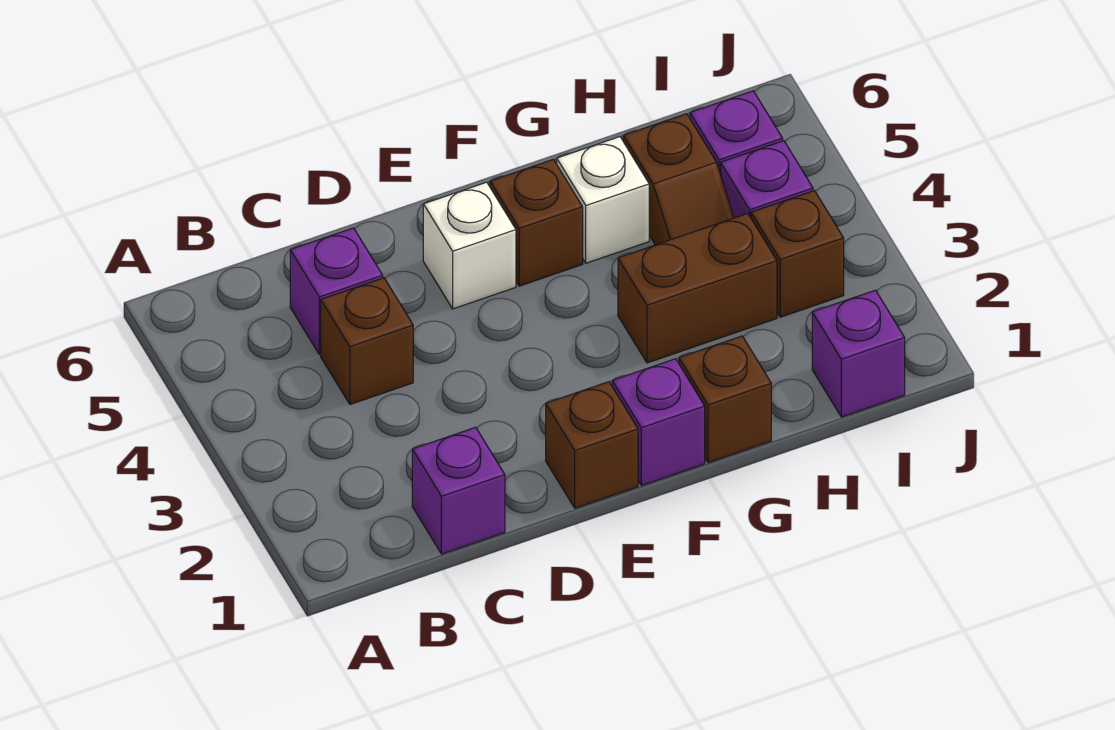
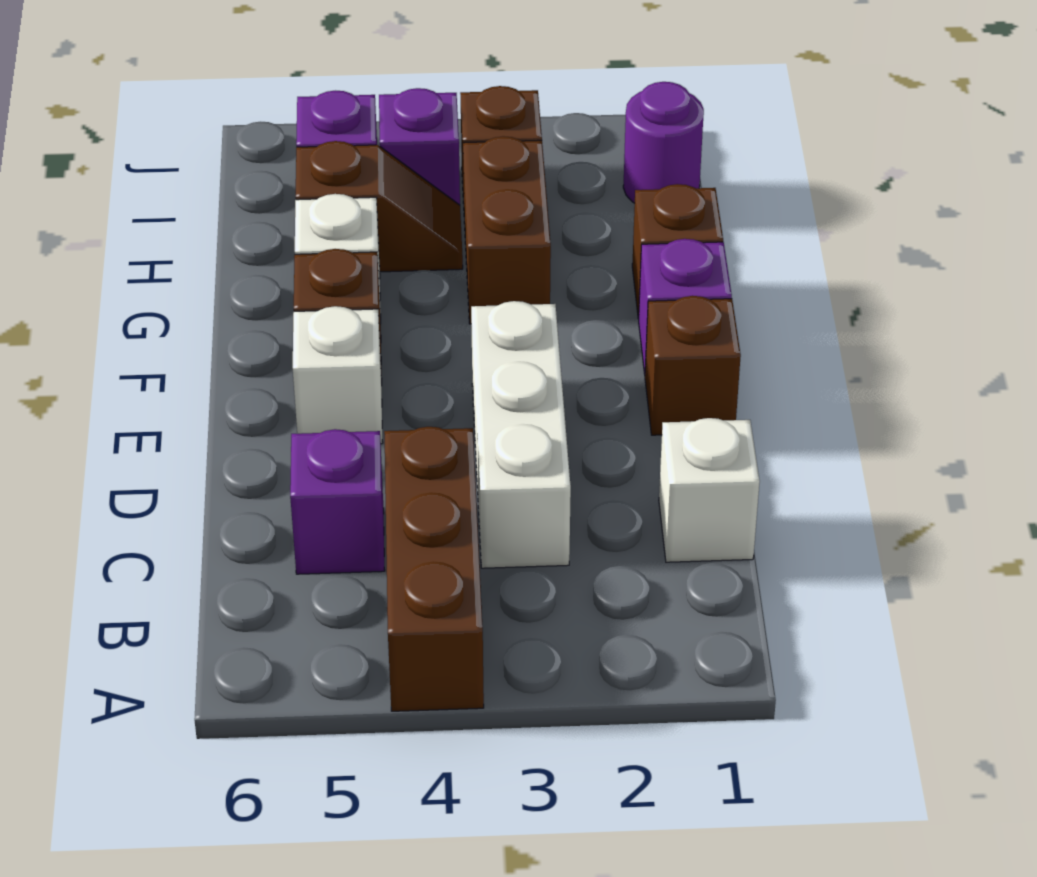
purple 1x1 brick [412,427,505,554] -> white 1x1 brick [659,418,760,562]
none -> white 1x3 brick [471,301,571,568]
brown 1x1 brick [321,278,413,404] -> brown 1x3 brick [384,427,484,711]
purple 1x1 brick [812,290,905,417] -> purple 1x1 round brick [623,82,704,203]

